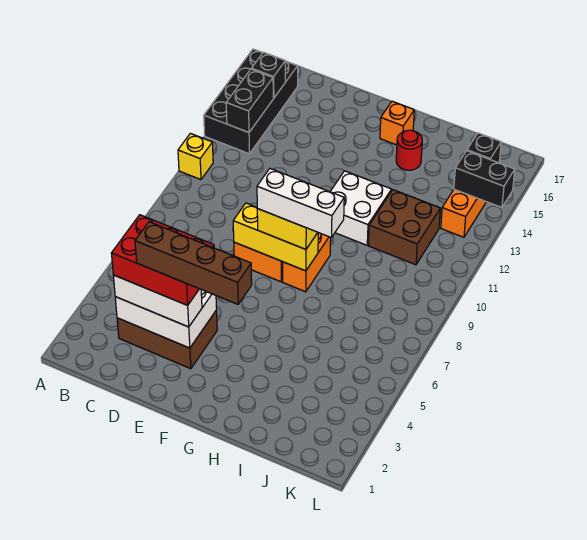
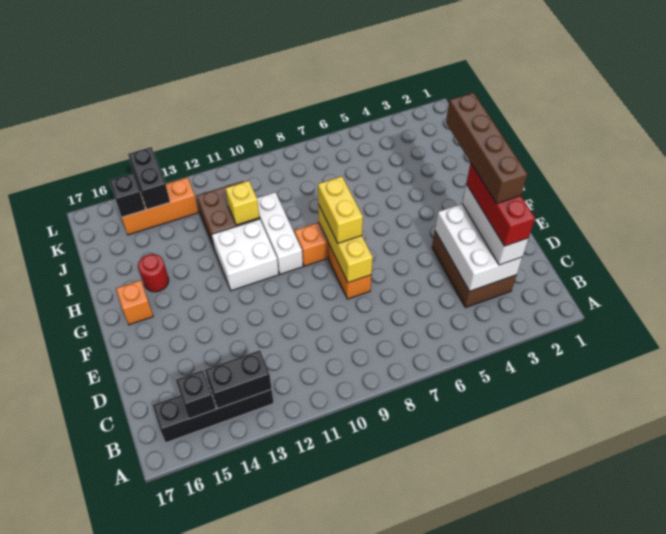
yellow 1x1 brick [178,133,213,180] -> yellow 1x1 brick moved to [225,181,260,225]
black 2x4 brick [204,49,298,154] -> black 1x4 brick [153,389,274,443]
red 2x3 brick [111,215,214,305] -> red 1x3 brick [466,163,535,246]
white 1x3 brick [257,169,344,238] -> white 1x3 brick moved to [257,192,303,274]

